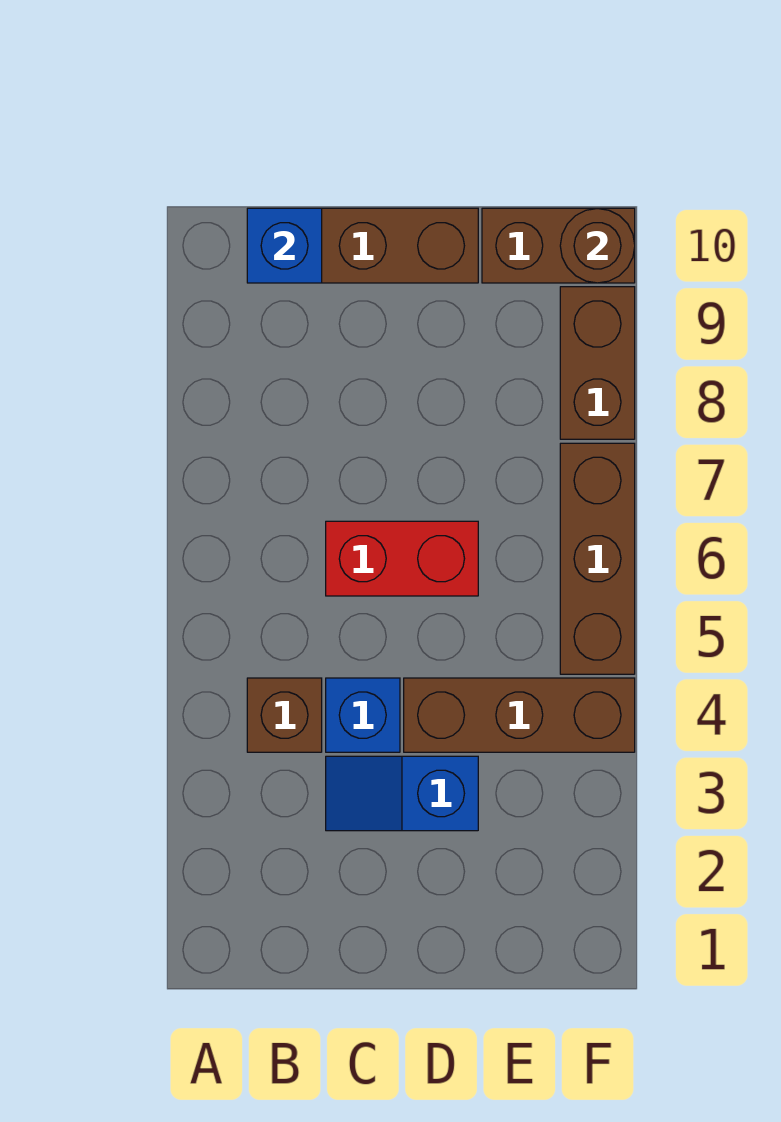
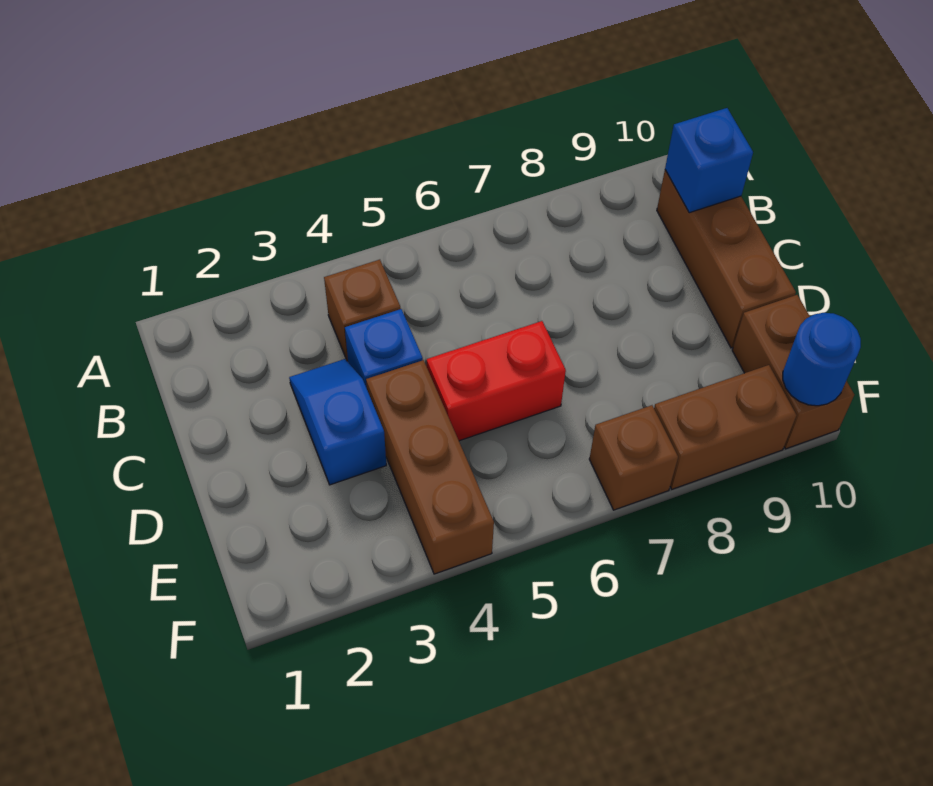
red 1x2 brick [326,521,478,596] -> red 1x2 brick turned to [427,321,566,441]
brown 1x3 brick [560,443,635,674] -> brown 1x1 brick [589,405,678,510]
brown 1x1 round brick [560,209,635,283] -> blue 1x1 round brick [783,313,861,406]

